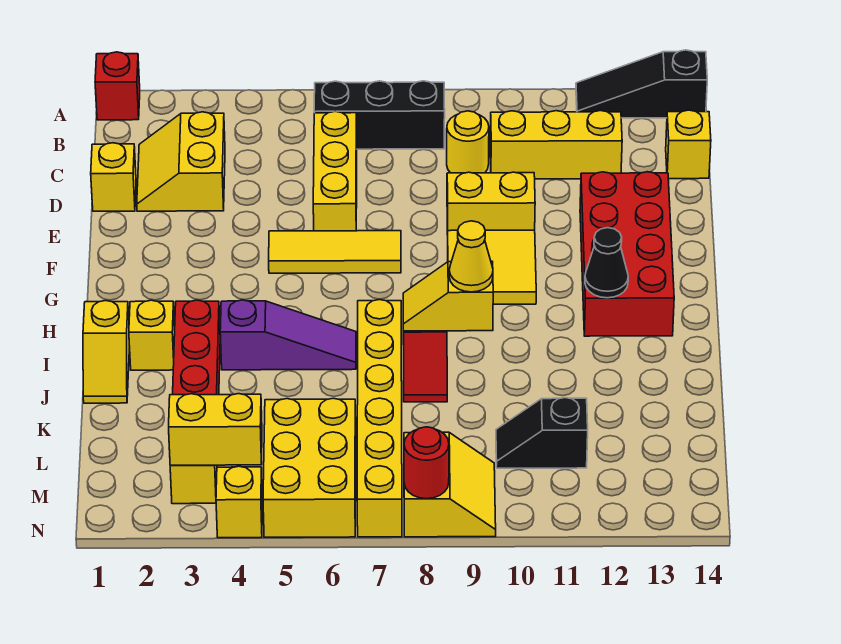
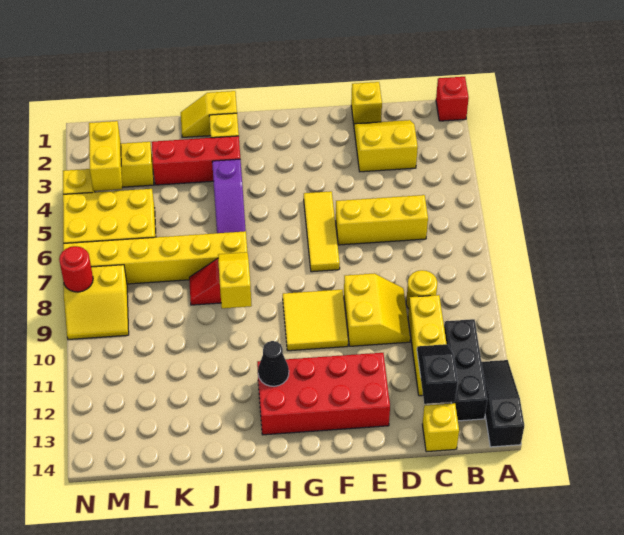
black 1x3 brick [314,81,445,149] -> black 1x3 brick moved to [444,319,487,421]
yellow 1x1 cone [449,221,493,292] -> none
black 1x2 slope [496,398,588,468] -> black 1x2 slope moved to [417,344,458,404]

